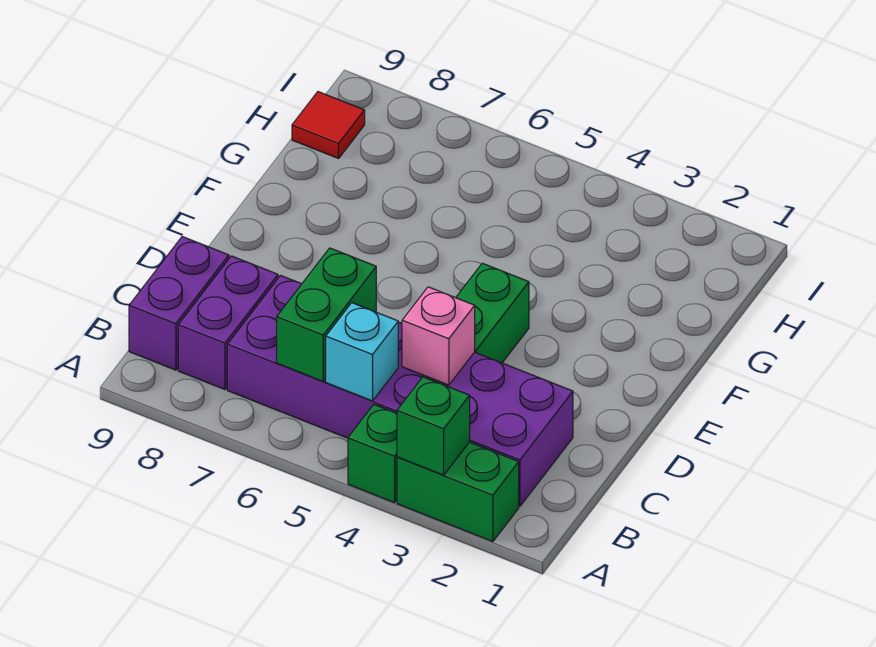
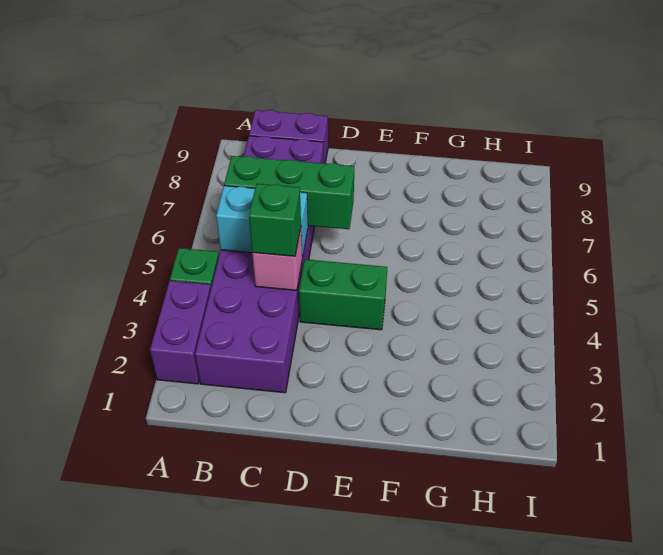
green 1x2 brick [397,442,519,542] -> purple 1x2 brick [150,281,211,384]
green 1x1 brick [397,377,470,475] -> green 1x1 brick moved to [249,184,301,256]
cyan 1x1 brick [326,303,398,401] -> cyan 1x2 brick [216,186,308,257]
green 1x2 brick [277,248,376,381] -> green 1x3 brick [224,156,354,229]
red 1x1 tile [292,92,365,158] -> none

